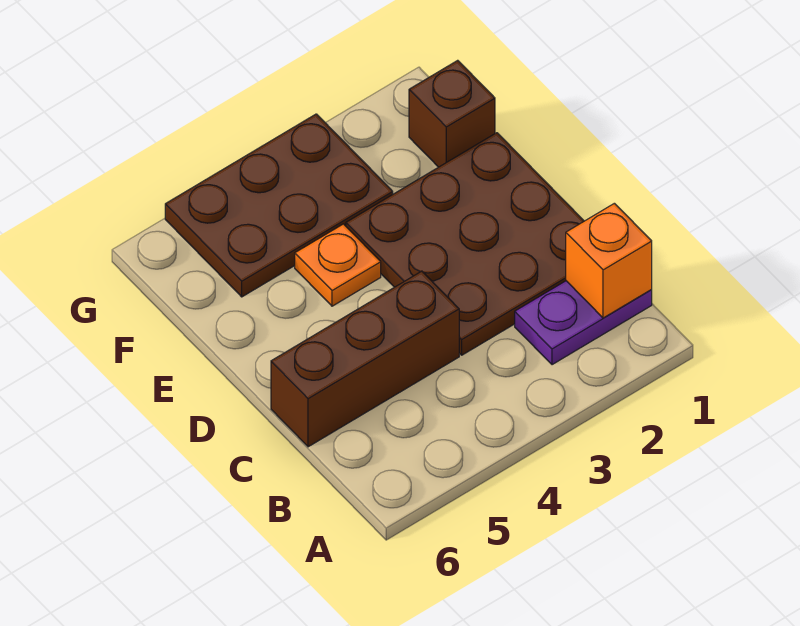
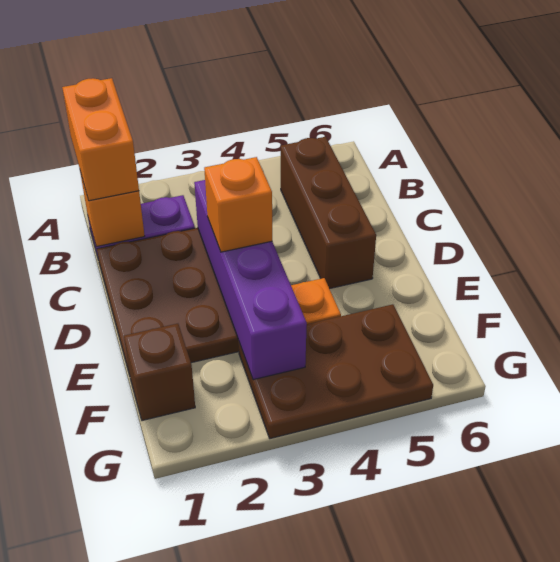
none -> orange 1x2 brick [62,78,139,201]
none -> purple 1x4 brick [194,180,307,380]
brown 1x3 brick [271,271,459,447] -> brown 1x3 brick turned to [281,137,376,289]
none -> orange 1x1 brick [204,157,272,252]

